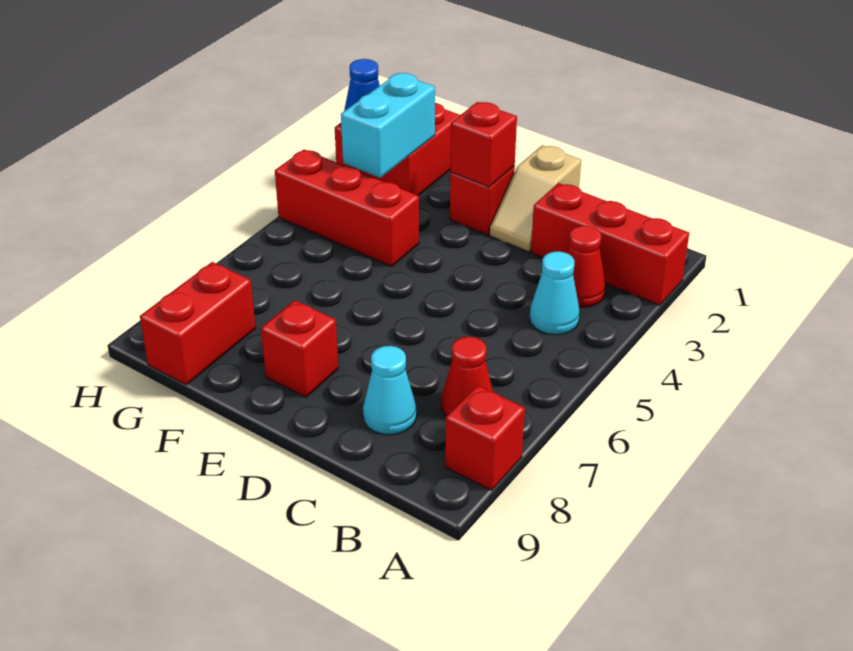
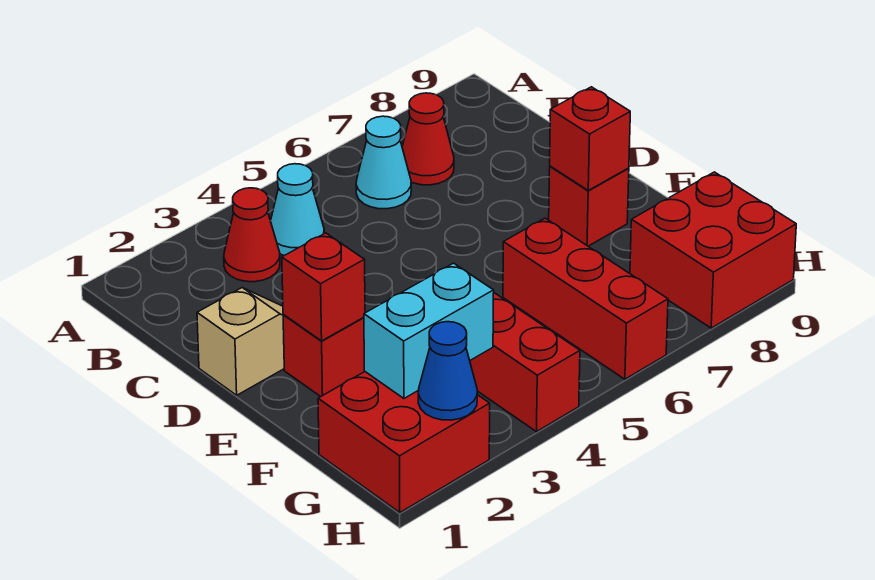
red 1x3 brick [531,183,689,305] -> red 1x3 brick moved to [503,218,668,379]
red 1x1 brick [445,386,525,490] -> red 1x1 brick moved to [550,87,630,190]
cyan 1x1 cone [363,346,417,435] -> cyan 1x1 cone moved to [356,116,411,209]
red 1x2 brick [140,262,256,385] -> red 2x2 brick [630,172,796,328]

